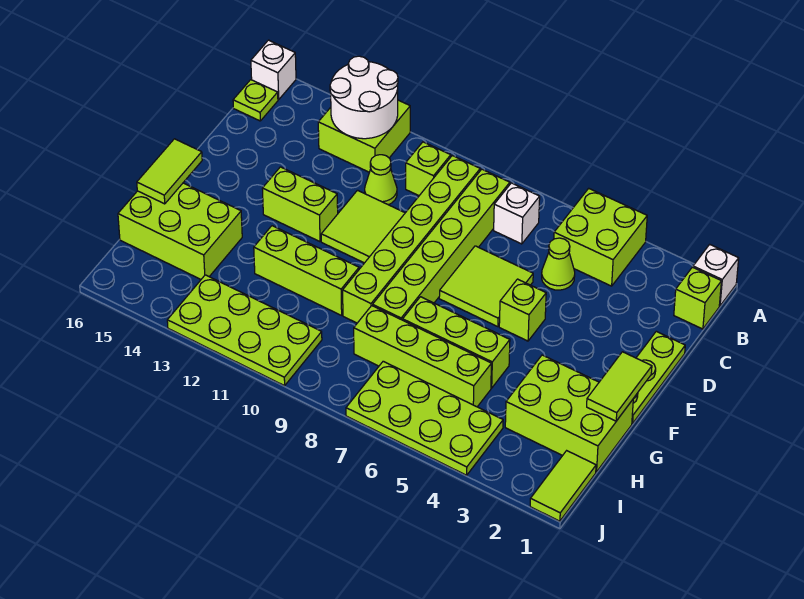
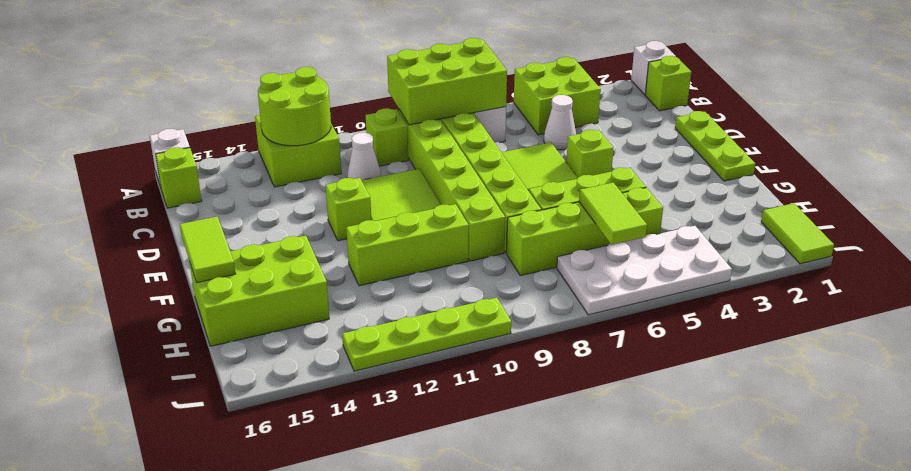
white 2x2 round brick [330,56,398,139] -> lime 2x2 round brick [258,67,331,146]
lime 1x1 plate [233,80,278,121] -> lime 1x1 brick [155,147,202,208]
lime 1x1 cone [542,238,575,290] -> white 1x1 cone [544,95,576,150]
lime 1x1 cone [365,155,397,205] -> white 1x1 cone [347,133,381,180]
lime 1x2 brick [262,167,338,242] -> lime 1x1 brick [326,178,371,241]
lime 1x2 tile [587,352,652,421] -> lime 1x2 tile moved to [579,183,647,245]
lime 2x3 brick [505,355,633,472] -> lime 2x3 brick moved to [387,38,507,125]
lime 2x4 plate [346,361,503,475] -> white 2x4 plate [557,226,732,315]
lime 2x4 plate [167,275,322,386] -> lime 1x4 plate [342,298,511,371]

